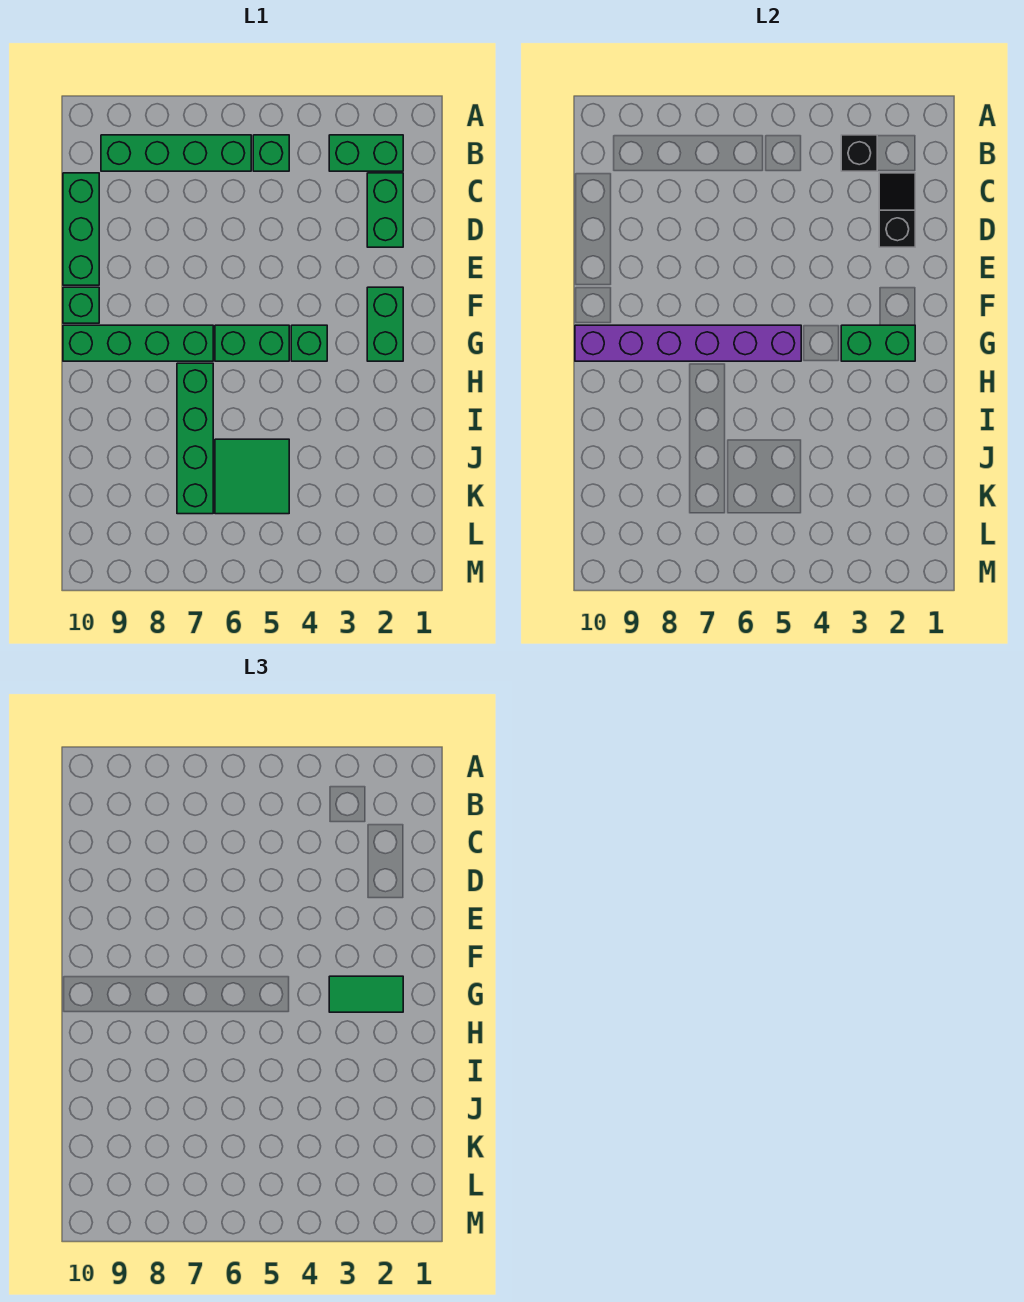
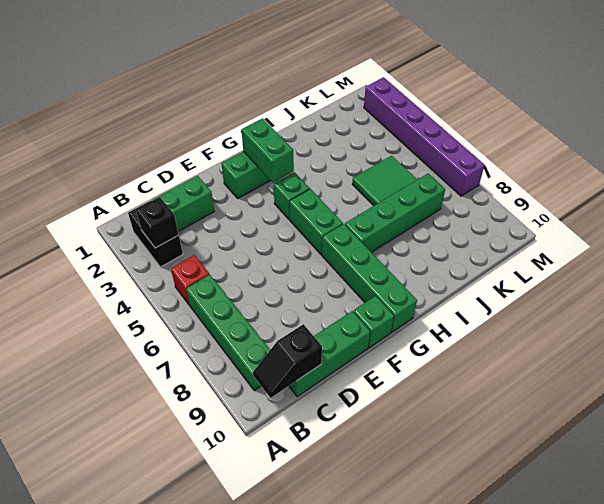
green 1x2 brick [329,135,403,171] -> black 1x2 brick [128,201,183,267]
green 1x1 brick [253,135,289,171] -> red 1x1 brick [171,255,209,305]
black 1x2 slope [879,173,915,247] -> black 1x2 slope moved to [253,324,322,398]
green 1x2 tile [329,976,403,1012] -> none
purple 1x6 brick [575,325,801,361] -> purple 1x6 brick moved to [364,77,485,196]

